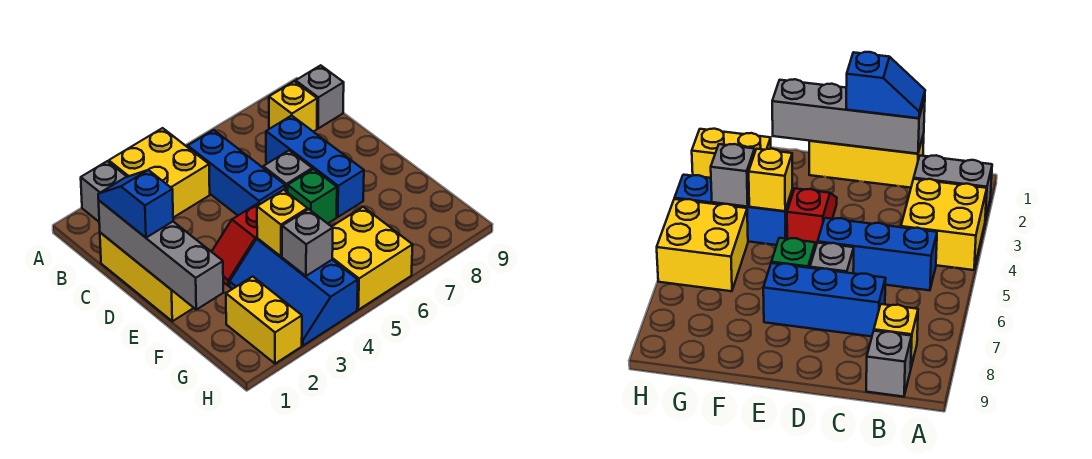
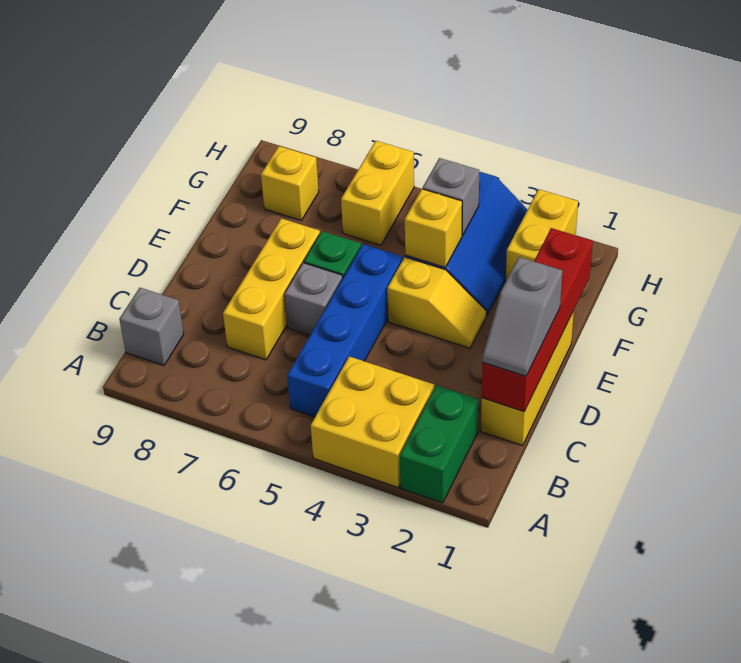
grey 1x2 brick [81,161,127,222] -> green 1x2 brick [400,385,479,503]
blue 1x3 brick [188,130,285,215] -> blue 1x4 brick [287,244,403,417]
yellow 1x1 brick [269,81,317,132] -> yellow 1x1 brick moved to [261,146,319,220]
grey 1x4 brick [99,201,223,310] -> red 1x4 brick [482,228,593,412]
blue 1x2 slope [98,170,173,238] -> grey 1x2 slope [482,257,562,376]
blue 1x3 brick [266,116,364,217] -> yellow 1x3 brick [223,218,320,360]
red 1x2 slope [212,203,260,286] -> yellow 1x2 slope [387,257,486,348]
yellow 2x2 brick [332,207,413,310] -> yellow 1x2 brick [341,141,414,245]

